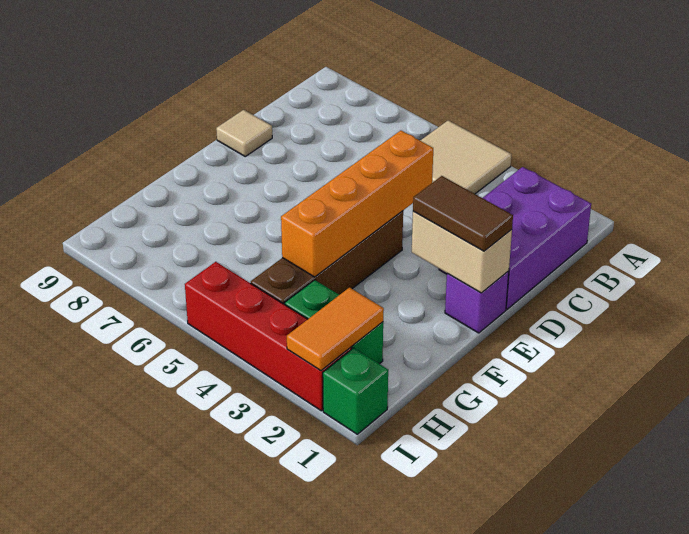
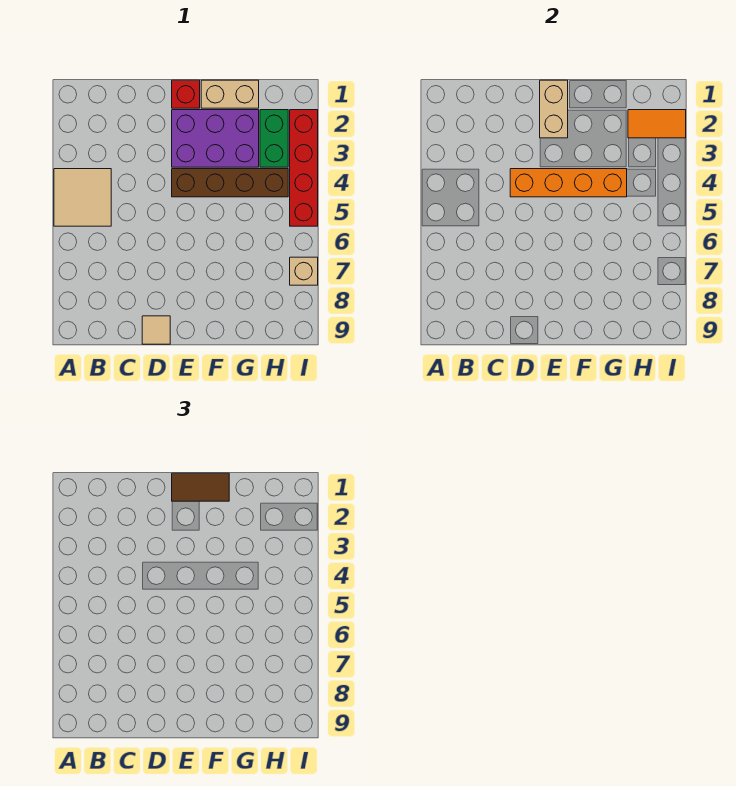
purple 2x3 brick [439,167,591,309] -> purple 2x3 brick moved to [172,110,259,167]
purple 1x1 brick [445,271,509,333] -> red 1x1 brick [172,80,200,108]
brown 1x2 tile [413,176,513,251] -> brown 1x2 tile turned to [172,473,229,501]
none -> tan 1x2 brick [201,80,259,108]
green 1x1 brick [323,348,388,434] -> none
none -> tan 1x1 brick [290,257,318,285]

